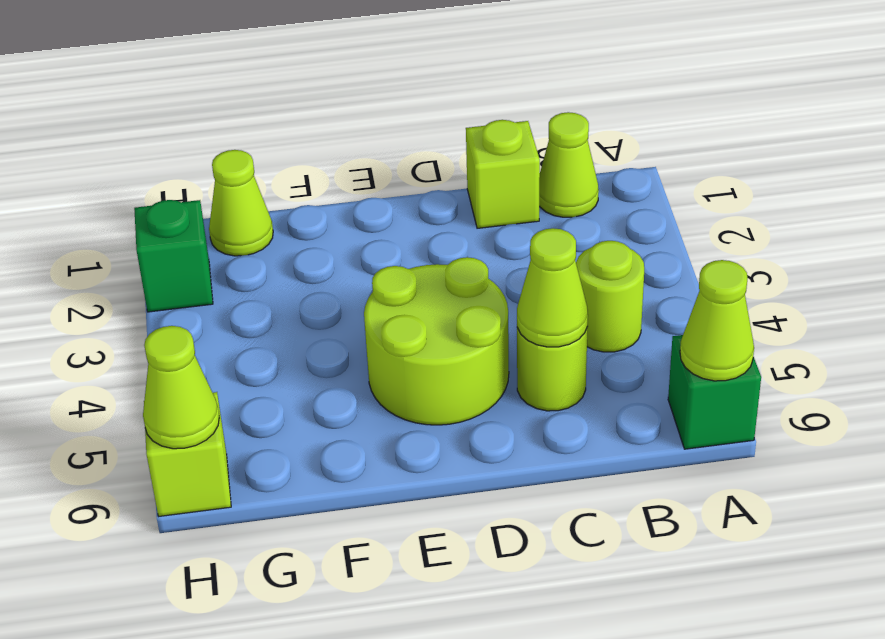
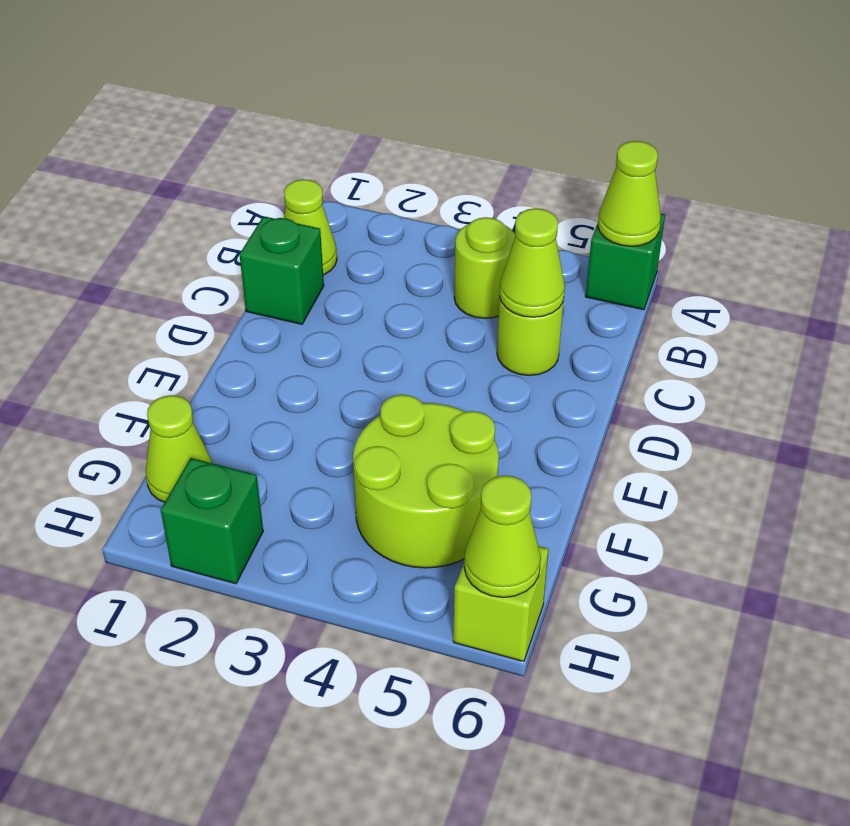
lime 1x1 brick [466,120,540,228] -> green 1x1 brick [239,216,324,324]
lime 2x2 round brick [364,257,509,425] -> lime 2x2 round brick moved to [353,395,499,568]

